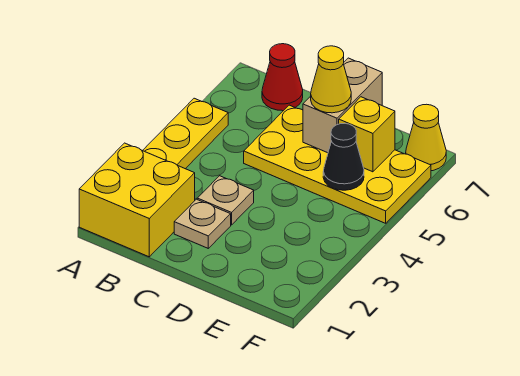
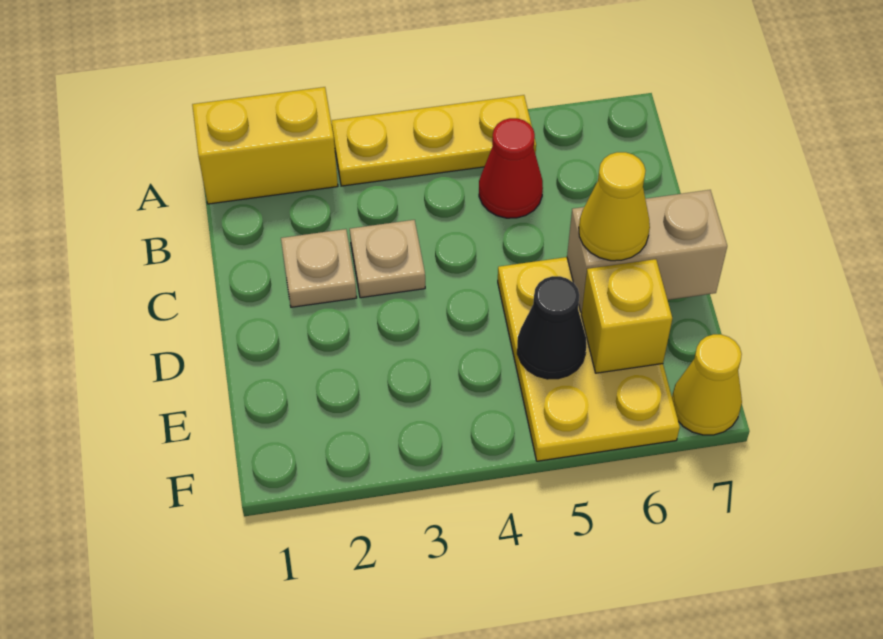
yellow 2x2 brick [79,143,195,257] -> yellow 1x2 brick [192,87,338,204]
red 1x1 cone [262,44,303,111] -> red 1x1 cone moved to [479,118,543,218]
yellow 2x4 plate [244,105,431,223] -> yellow 2x3 plate [498,257,680,461]

